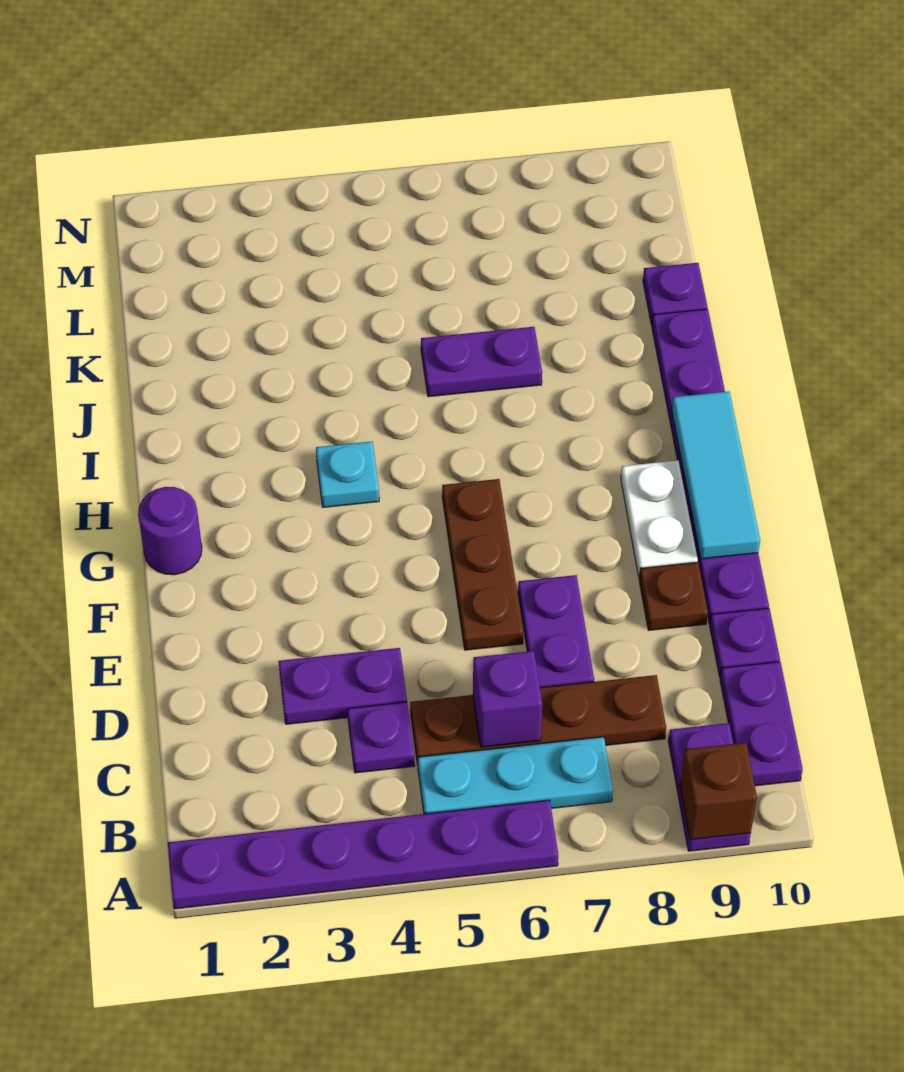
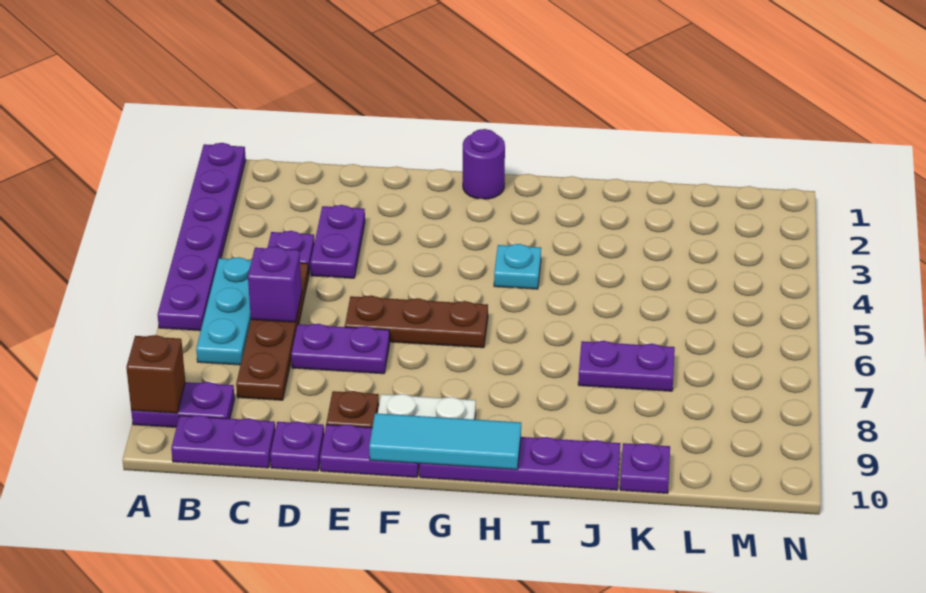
purple 1x2 plate [421,327,542,397] -> purple 1x2 plate turned to [578,341,675,391]

